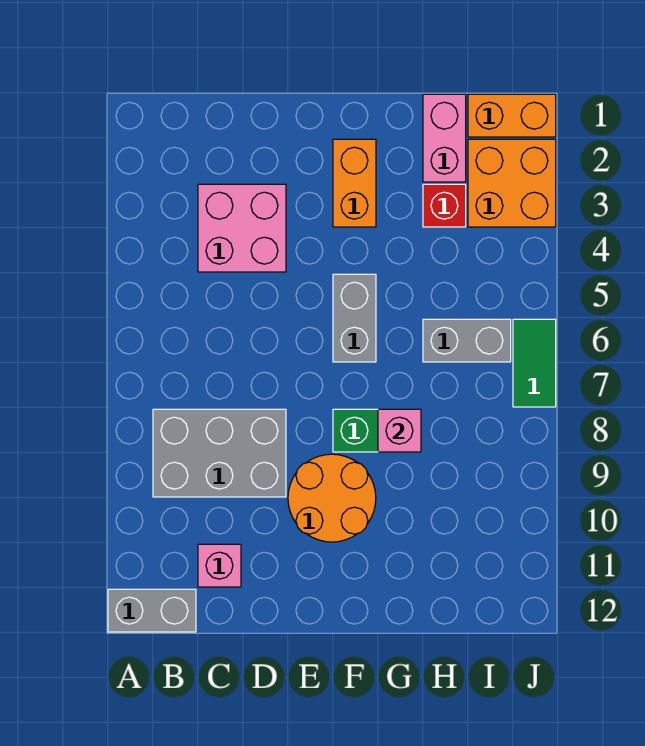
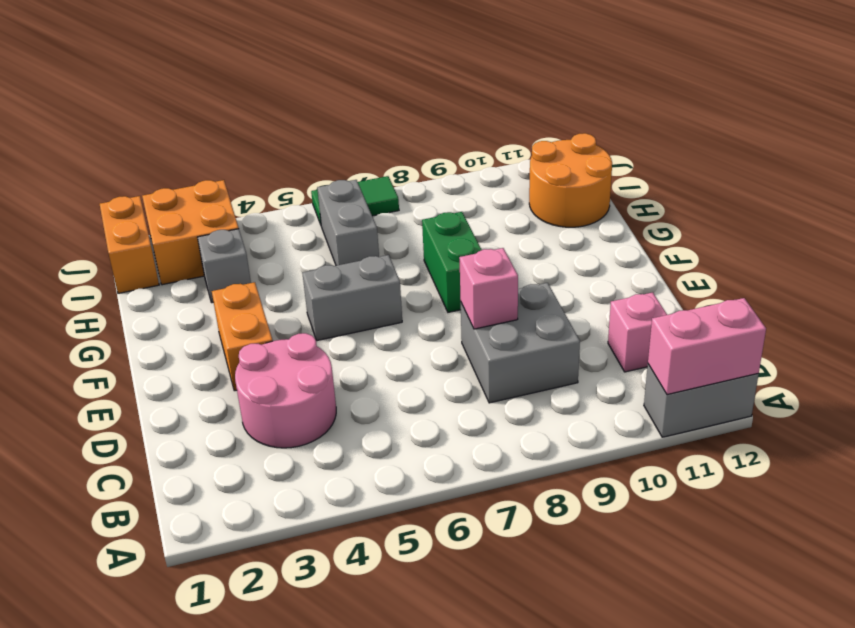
grey 1x2 brick [108,589,196,632] -> grey 1x2 brick turned to [644,364,759,437]
grey 2x3 brick [153,409,286,497] -> grey 2x2 brick [461,283,580,403]
pink 2x2 brick [198,184,286,272] -> pink 2x2 round brick [235,333,336,448]
orange 2x2 round brick [288,454,376,542] -> orange 2x2 round brick moved to [529,133,612,227]
orange 1x2 brick [333,139,376,227] -> orange 1x2 brick turned to [212,282,273,391]
pink 1x1 brick [378,409,421,452] -> pink 1x1 brick moved to [459,248,518,329]
pink 1x2 brick [423,94,466,182] -> pink 1x2 brick moved to [648,298,766,395]
red 1x1 brick [423,184,466,227] -> grey 1x1 brick [197,229,251,303]

